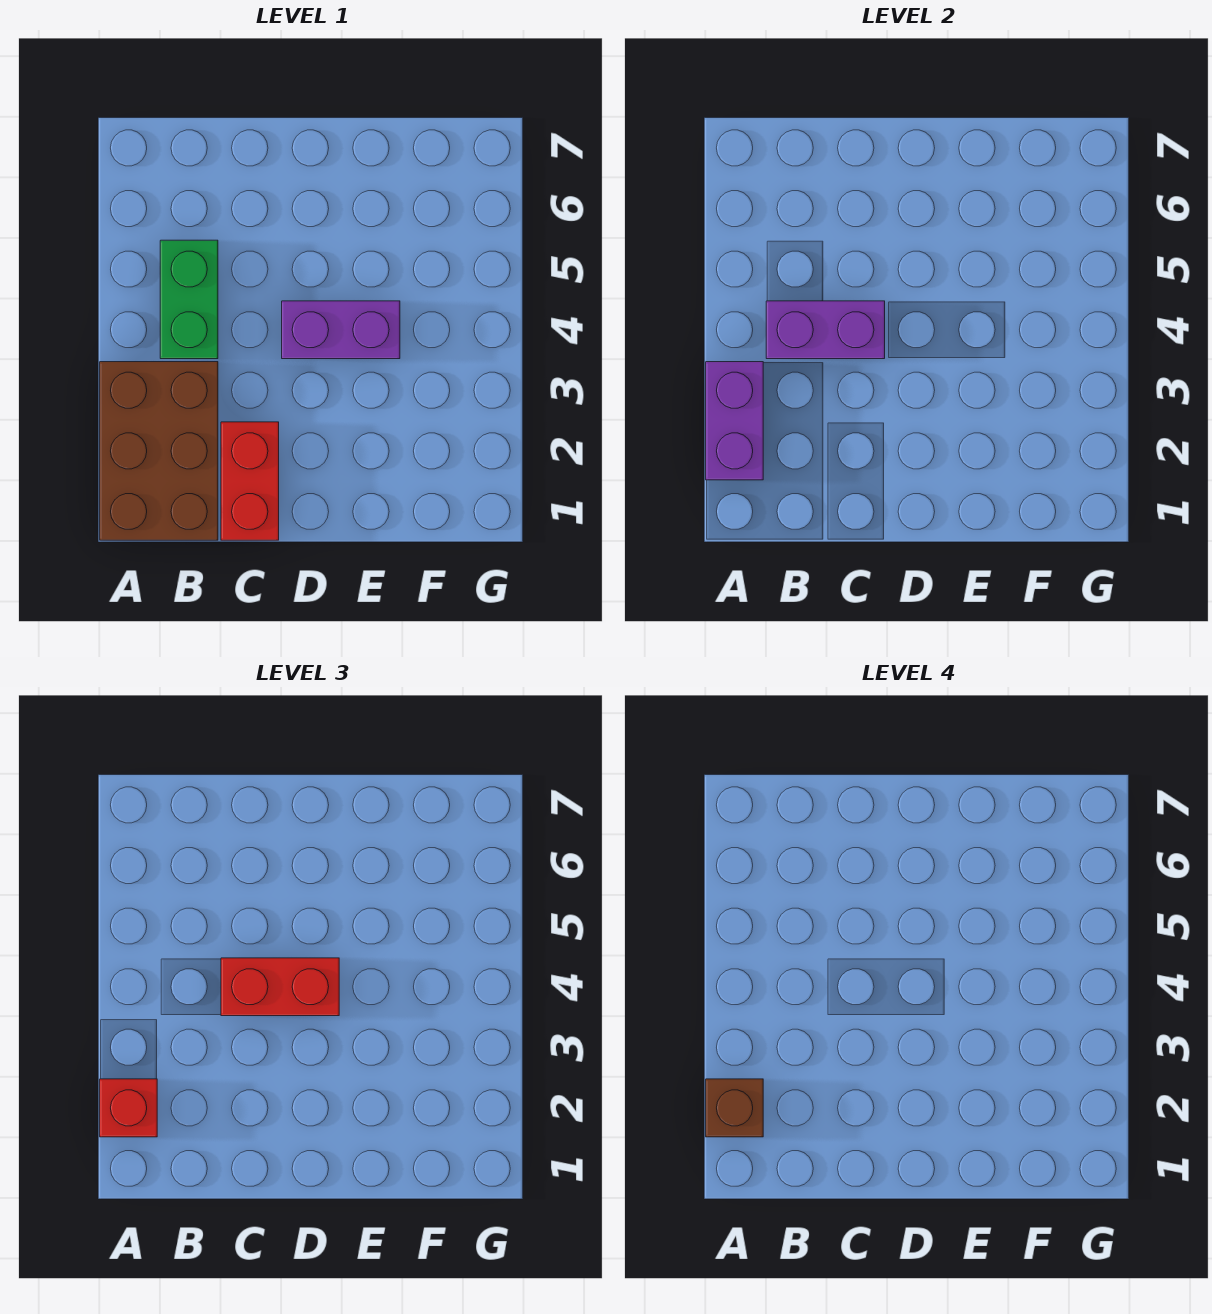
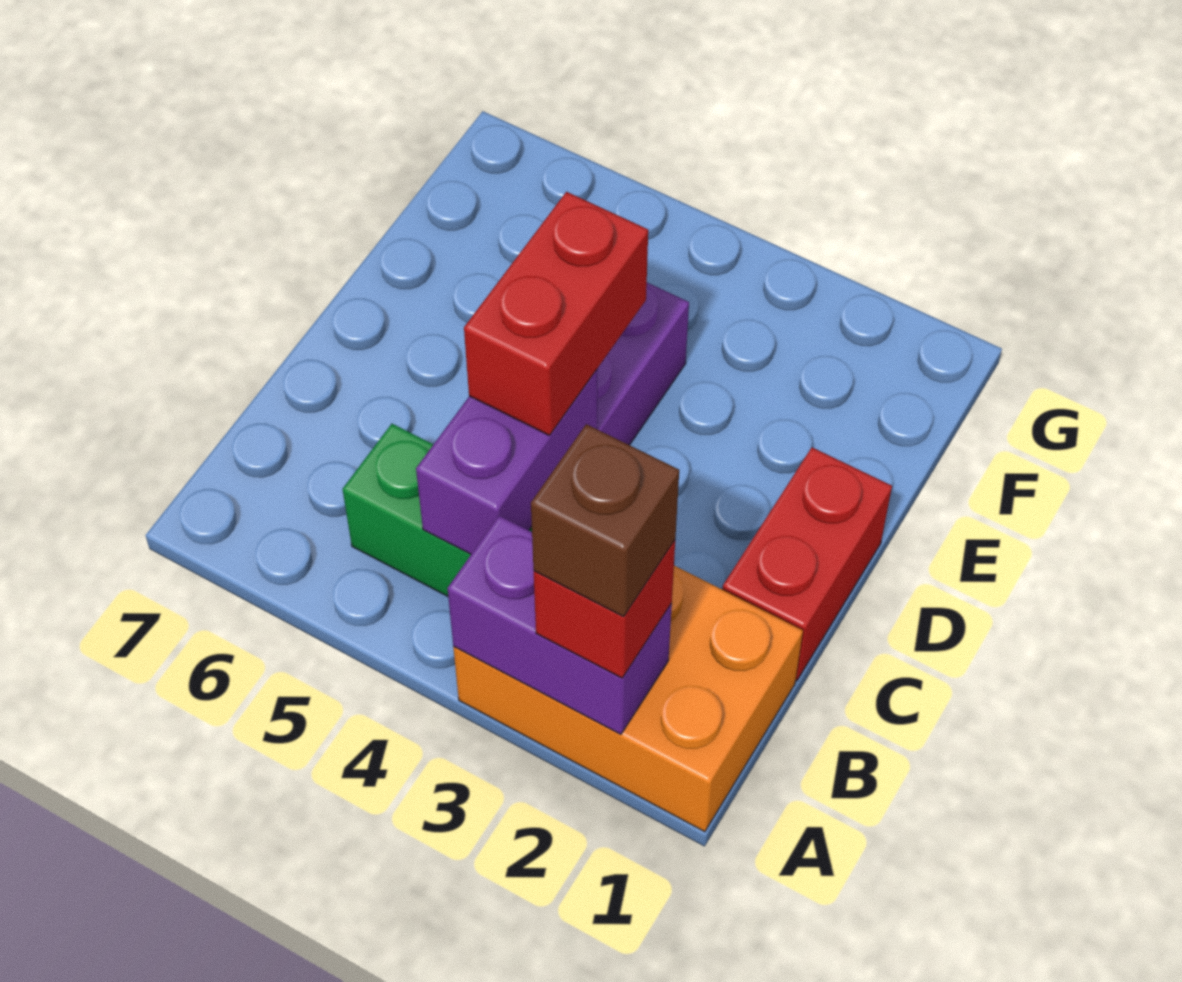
brown 2x3 brick [100,362,218,540] -> orange 2x3 brick [453,566,803,832]
red 1x2 brick [221,422,279,540] -> red 1x2 brick turned to [723,448,892,681]

